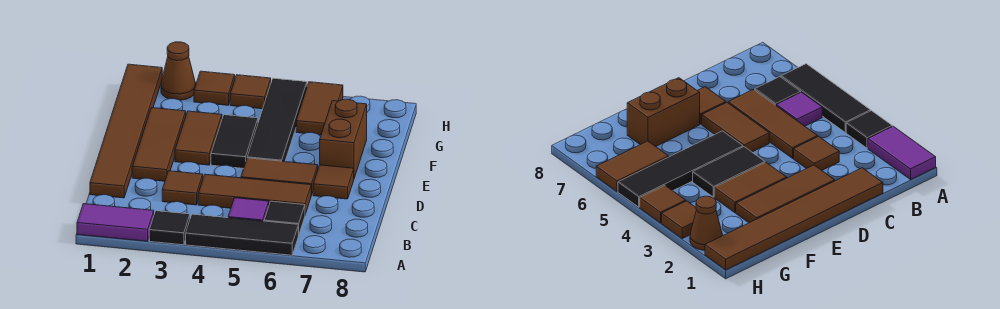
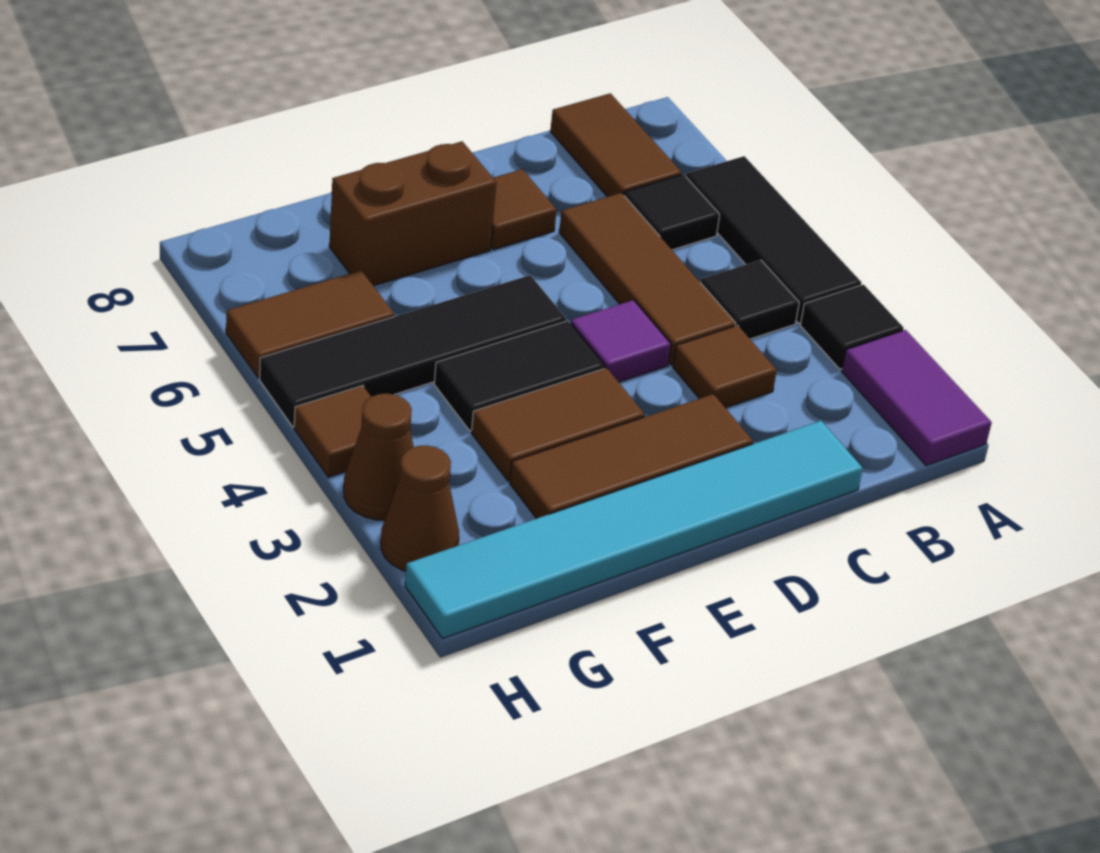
none -> black 1x1 tile [700,260,799,339]
purple 1x1 tile [228,198,269,221] -> purple 1x1 tile moved to [571,300,671,382]
brown 1x6 tile [90,64,162,198] -> cyan 1x6 tile [405,421,863,639]
brown 1x2 tile [241,158,318,195] -> brown 1x2 tile moved to [550,93,682,197]
brown 1x1 tile [194,71,235,105] -> brown 1x1 cone [344,394,414,520]

